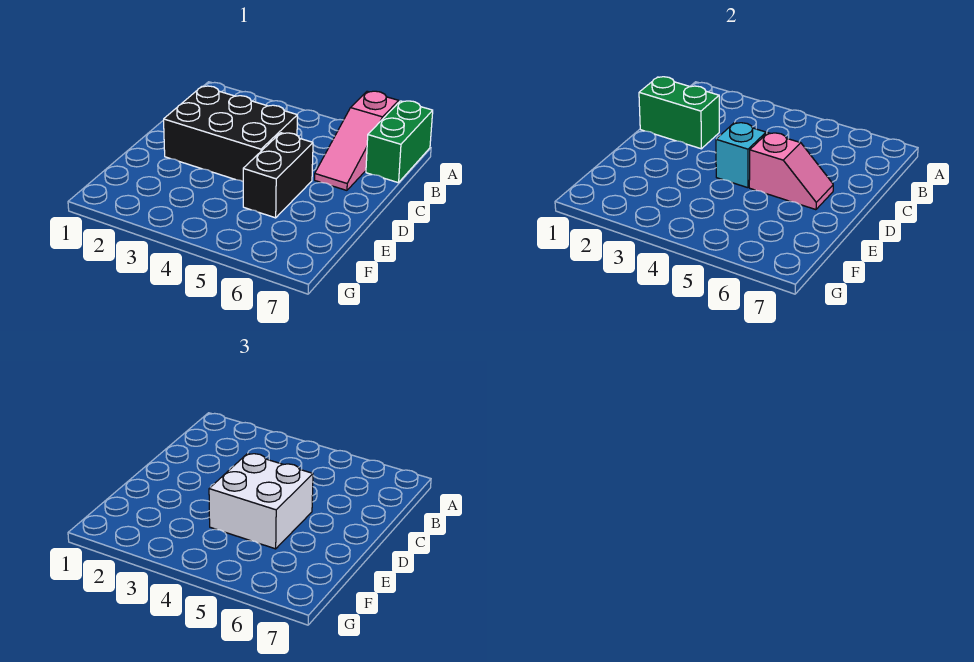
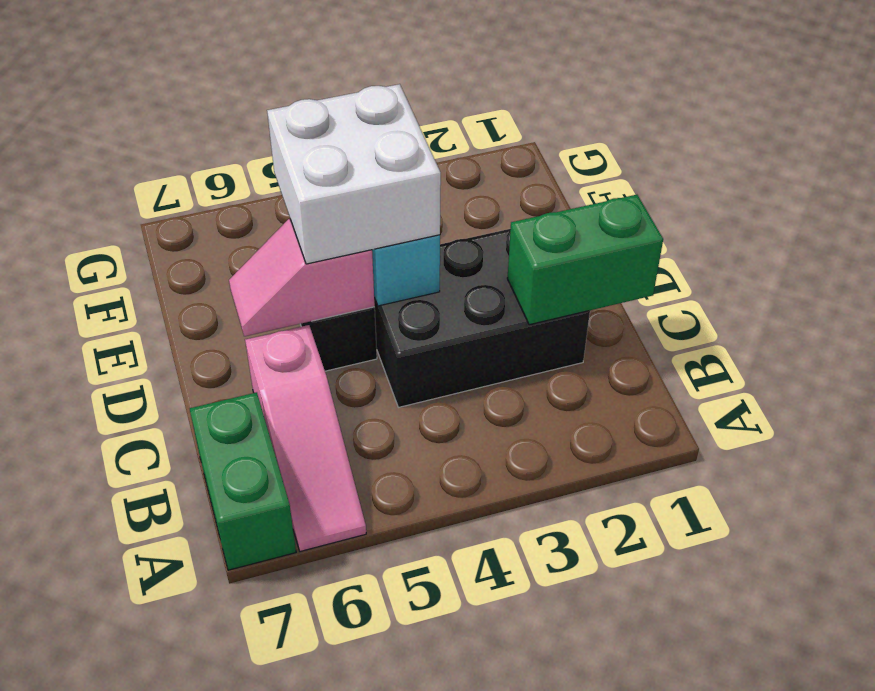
pink 1x3 slope [315,91,399,190] -> pink 1x3 slope turned to [245,325,366,551]

